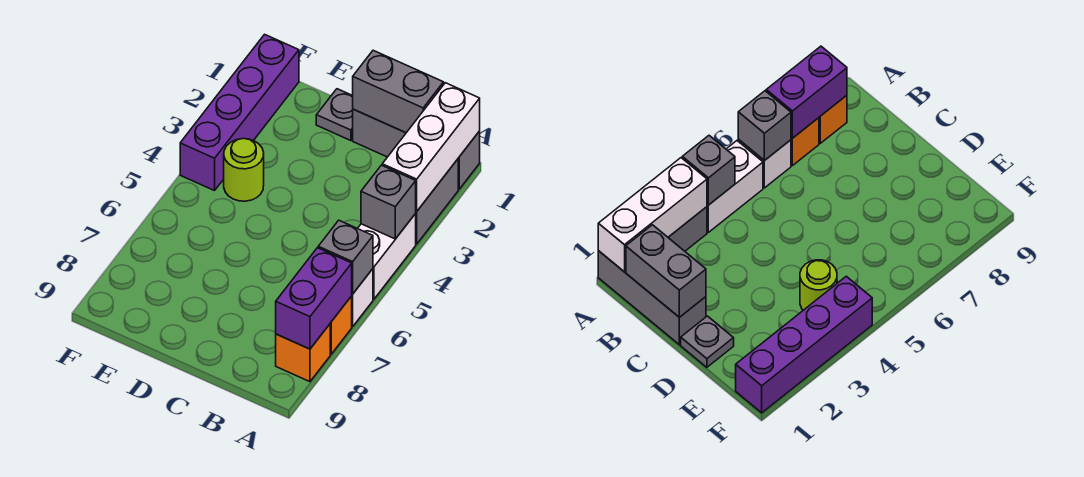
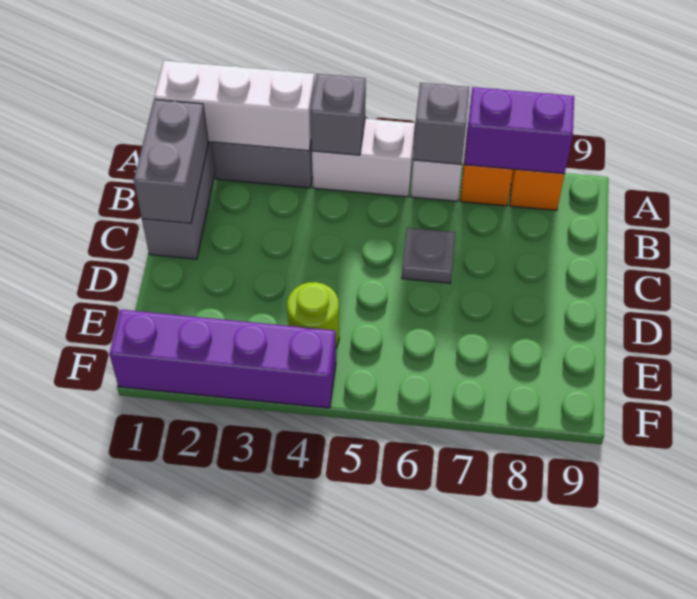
grey 1x1 plate [316,89,353,141] -> grey 1x1 plate moved to [402,228,455,283]

